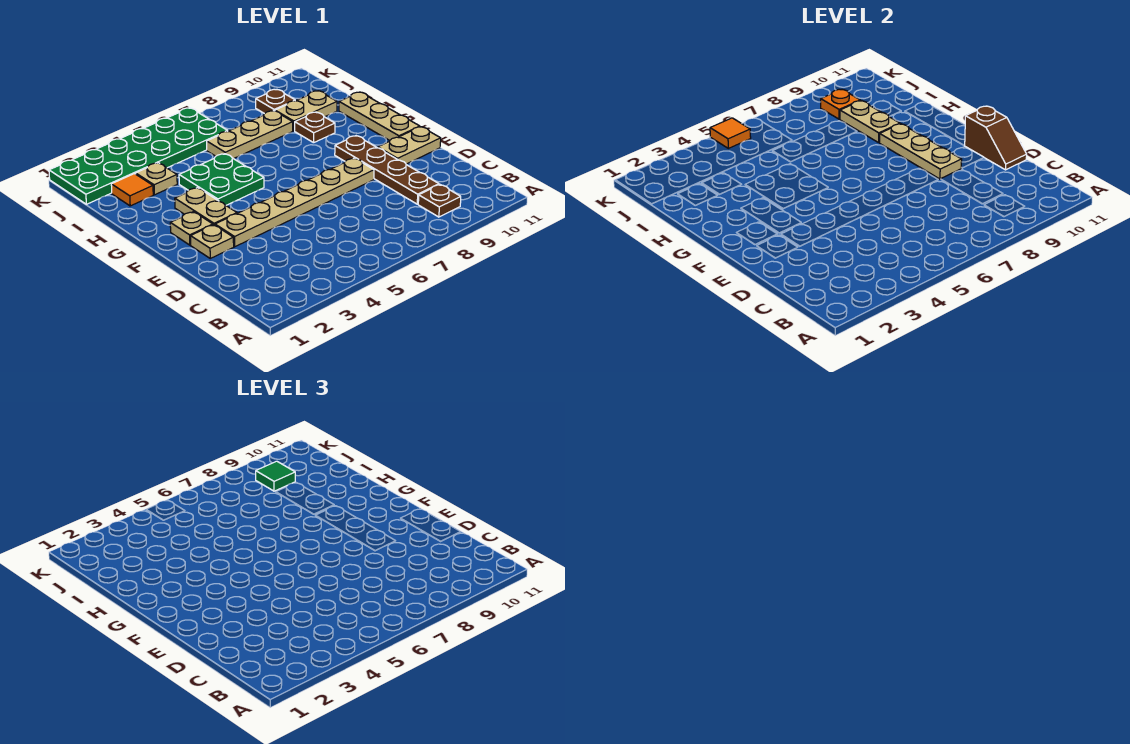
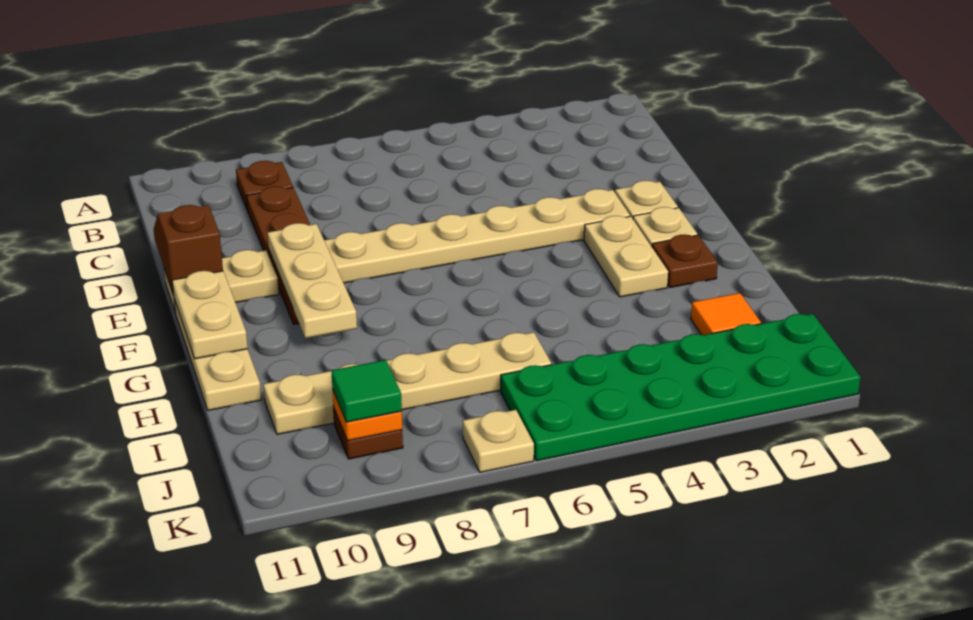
green 2x2 plate [179,154,264,205] -> none
brown 1x1 plate [295,112,335,143] -> brown 1x1 plate moved to [652,234,718,287]
tan 1x2 plate [840,101,900,143] -> tan 1x2 plate moved to [172,271,248,359]
tan 1x1 plate [136,163,177,195] -> tan 1x1 plate moved to [463,410,534,472]
orange 1x1 tile [710,118,751,148] -> none

